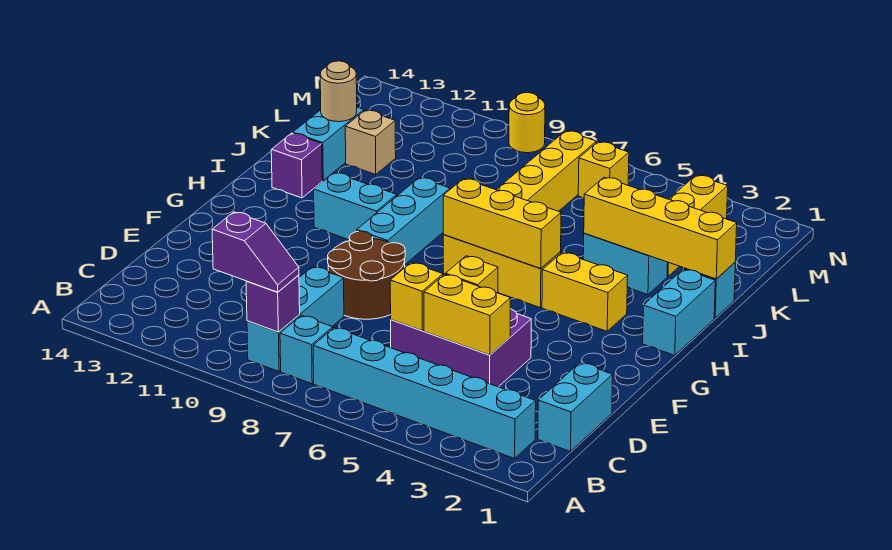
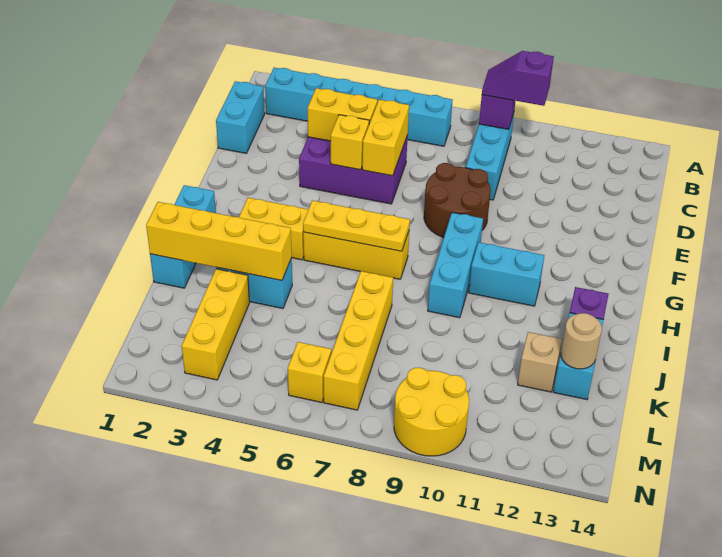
cyan 1x1 brick [280,315,333,384] -> none
yellow 1x1 brick [390,262,443,331] -> yellow 1x2 brick [362,100,409,176]
yellow 1x3 brick [443,179,561,269] -> yellow 1x3 plate [303,200,410,251]
yellow 1x1 round brick [509,92,545,153] -> yellow 2x2 round brick [394,368,469,456]

